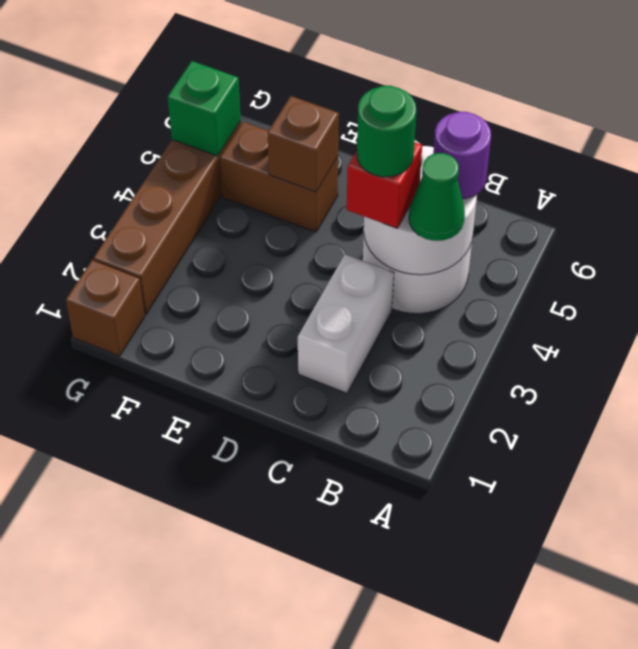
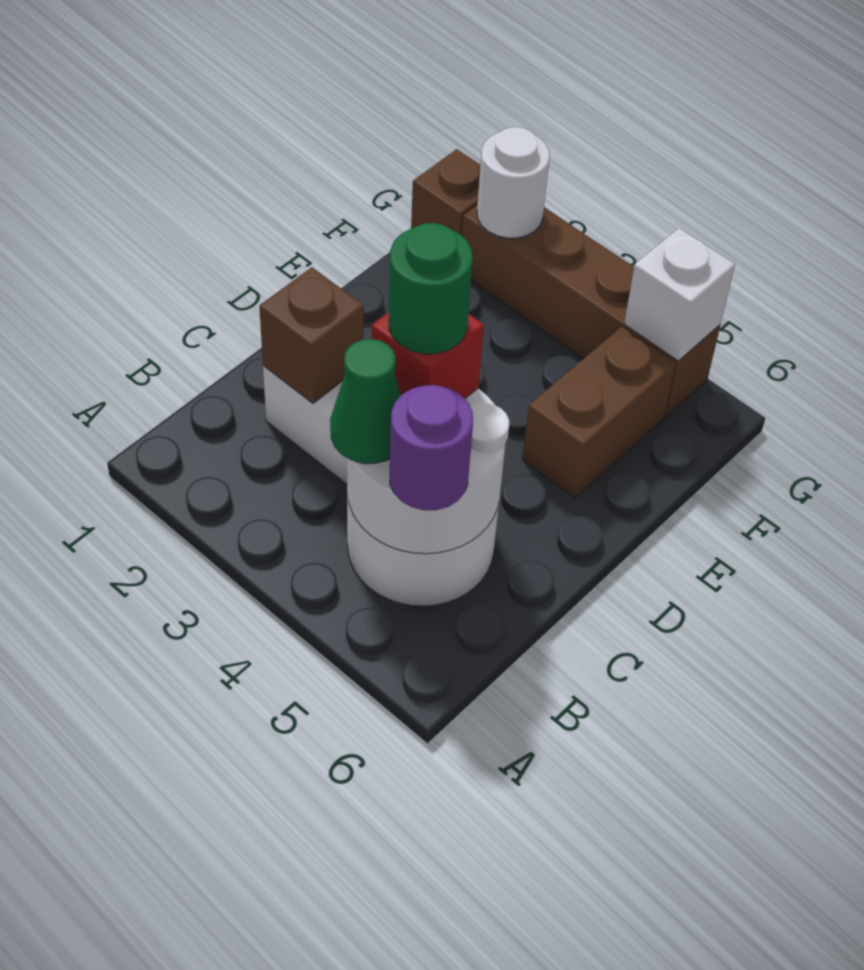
brown 1x1 brick [268,96,339,192] -> brown 1x1 brick moved to [259,267,364,403]
none -> white 1x1 round brick [477,127,550,238]
green 1x1 brick [168,61,241,156] -> white 1x1 brick [624,228,735,361]

